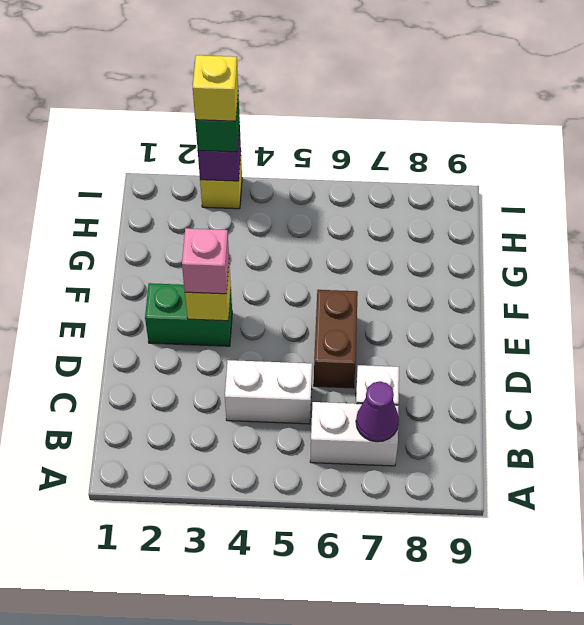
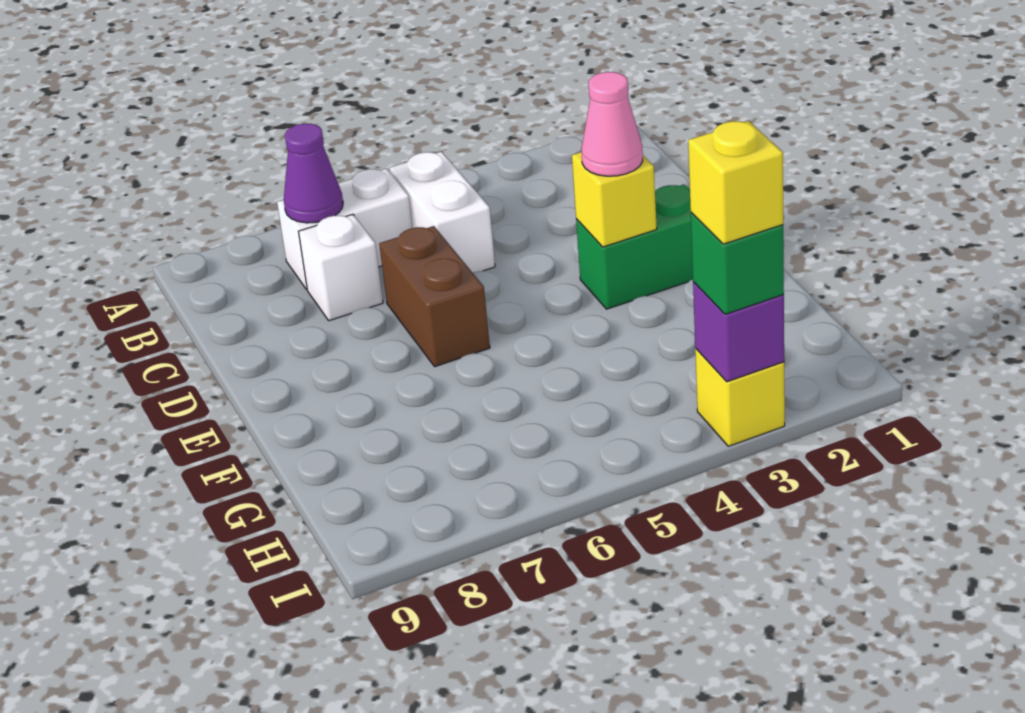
white 1x2 brick [225,360,312,424] -> white 1x2 brick turned to [389,152,495,273]
pink 1x1 brick [182,228,229,294] -> pink 1x1 cone [582,72,643,176]

